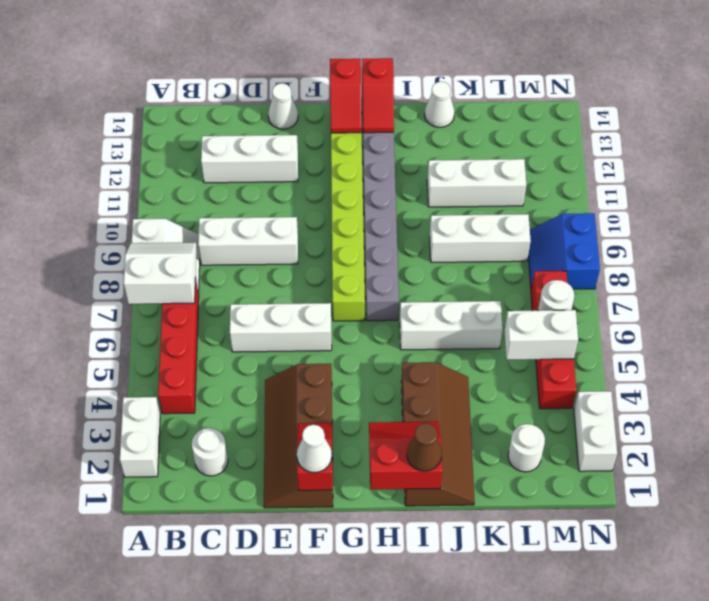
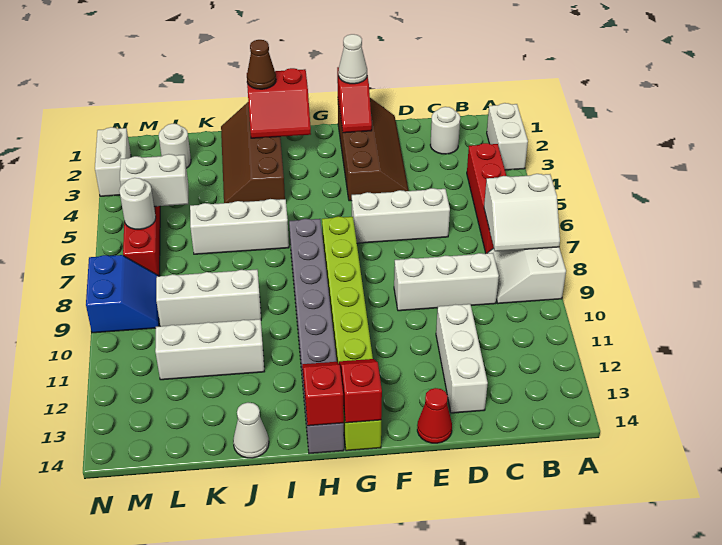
white 1x3 brick [201,135,298,183] -> white 1x3 brick turned to [436,304,488,413]
white 1x1 cone [268,83,298,129] -> red 1x1 cone [417,388,452,443]

